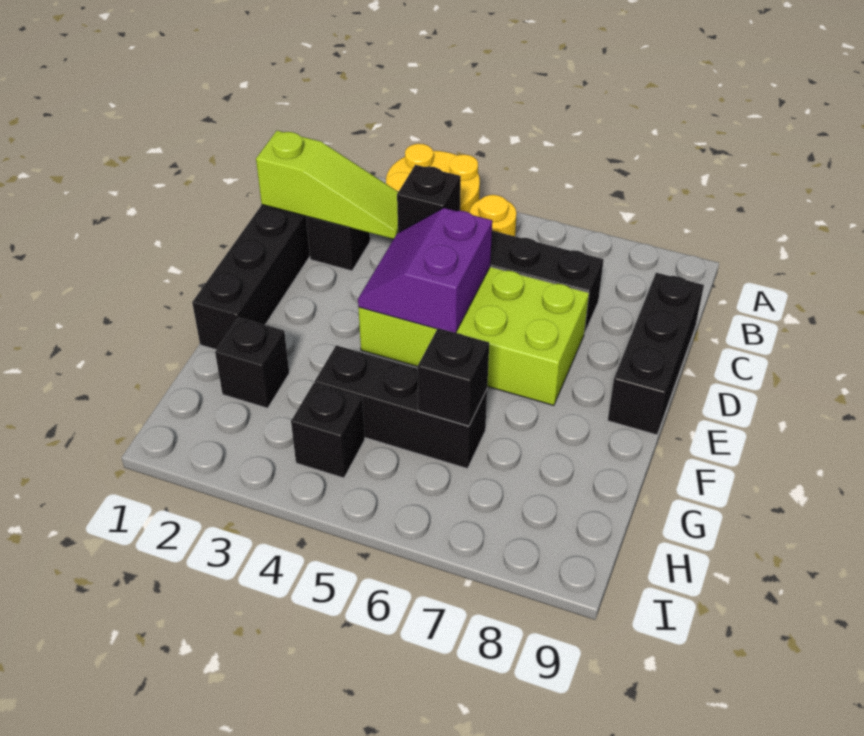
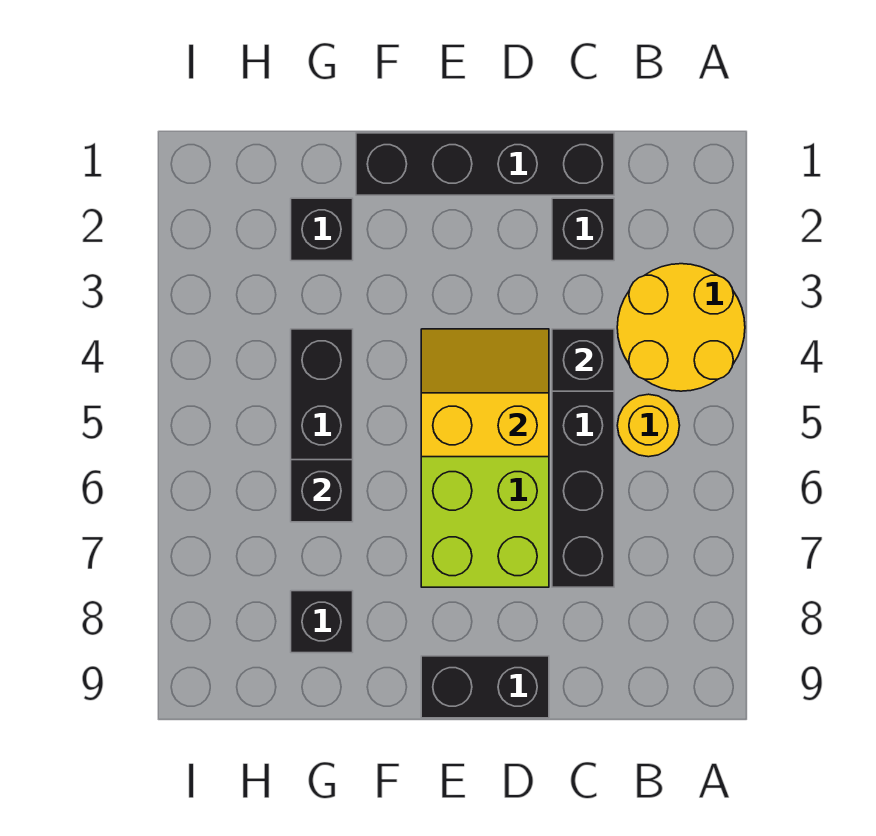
lime 1x3 slope [256,131,398,239] -> none
black 1x3 brick [608,273,704,435] -> black 1x2 brick [421,656,549,718]
purple 2x2 slope [358,208,492,333] -> yellow 2x2 slope [421,329,549,457]
black 1x1 brick [291,383,365,478] -> black 1x1 brick moved to [291,591,353,653]

